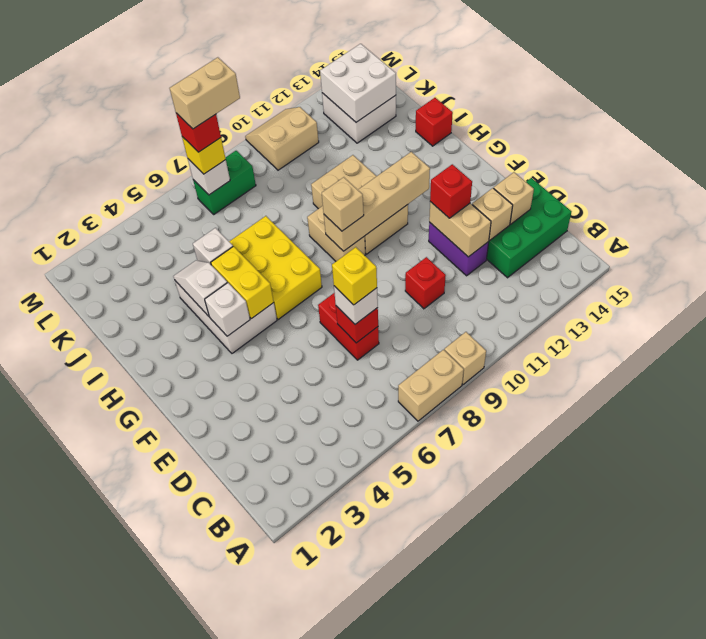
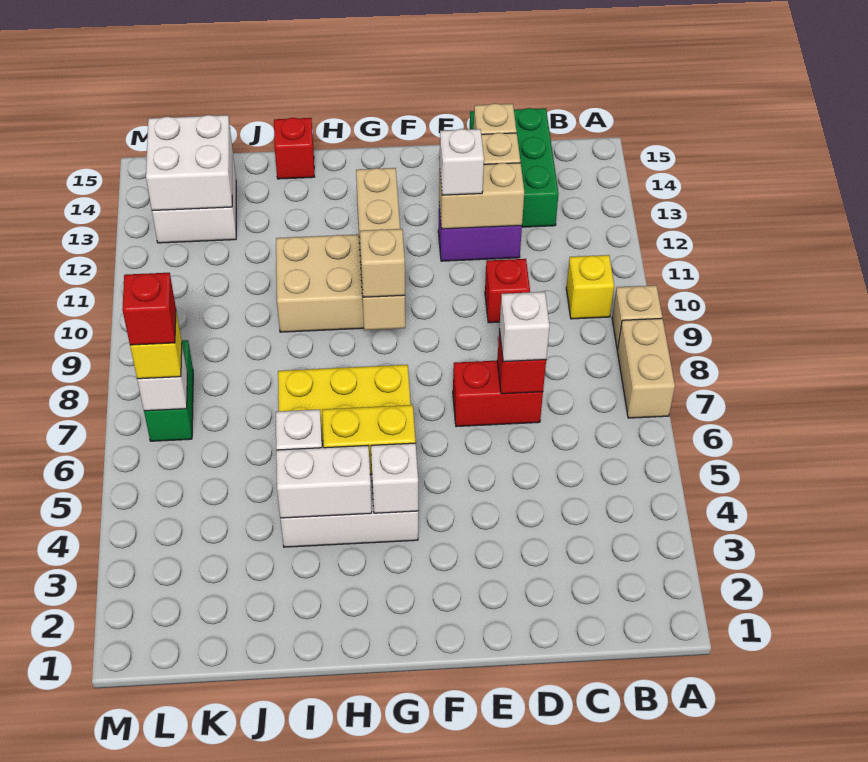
yellow 1x1 brick [332,247,377,305] -> yellow 1x1 brick moved to [566,255,614,319]
red 1x1 brick [430,164,472,218] -> white 1x1 brick [440,129,484,195]
tan 1x2 brick [307,206,365,261] -> none
white 1x2 slope [173,260,227,316] -> white 1x2 brick [276,446,372,518]
tan 1x2 brick [170,57,240,129] -> none
tan 2x2 slope [245,107,319,170] -> none

